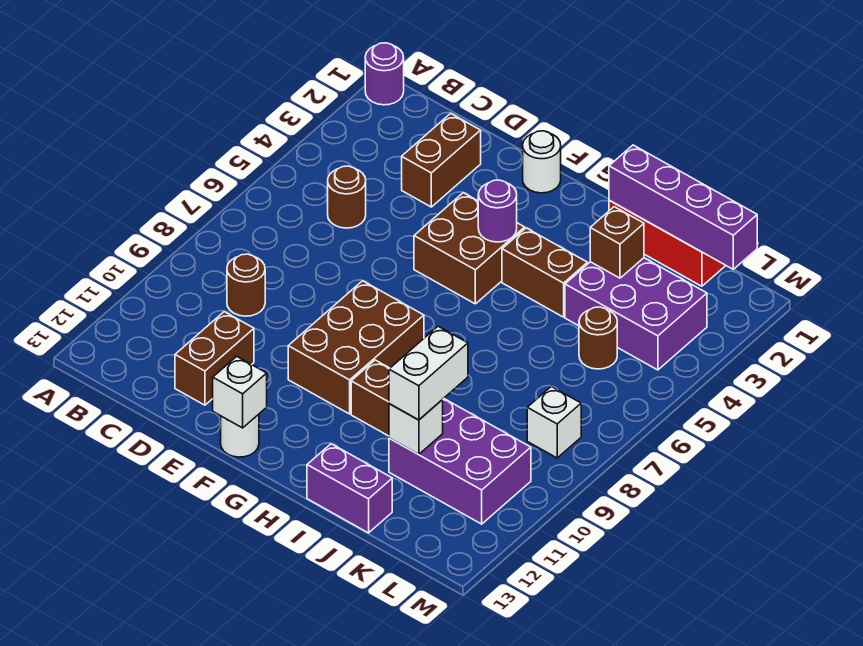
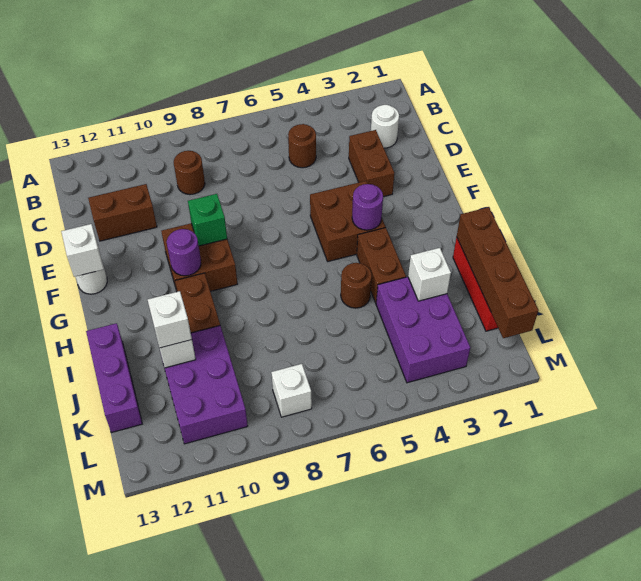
purple 1x1 round brick [365,43,404,105] -> purple 1x1 round brick moved to [167,229,201,276]
brown 1x2 brick [402,113,481,207] -> brown 1x2 brick turned to [349,130,394,197]
white 1x1 round brick [523,131,561,193] -> white 1x1 round brick moved to [371,105,399,148]
brown 2x3 brick [288,281,424,414] -> brown 2x2 brick [161,223,238,291]
none -> green 1x1 brick [188,194,227,246]
purple 1x4 brick [609,145,757,269] -> brown 1x4 brick [457,207,539,338]
purple 1x2 brick [307,444,392,533] -> purple 1x3 brick [86,323,142,433]
brown 1x1 brick [590,207,644,278] -> white 1x1 brick [408,248,451,301]
white 1x2 brick [389,326,468,420] -> white 1x1 brick [148,291,192,348]
brown 1x1 round brick [579,307,617,369] -> brown 1x1 round brick moved to [341,263,372,308]

